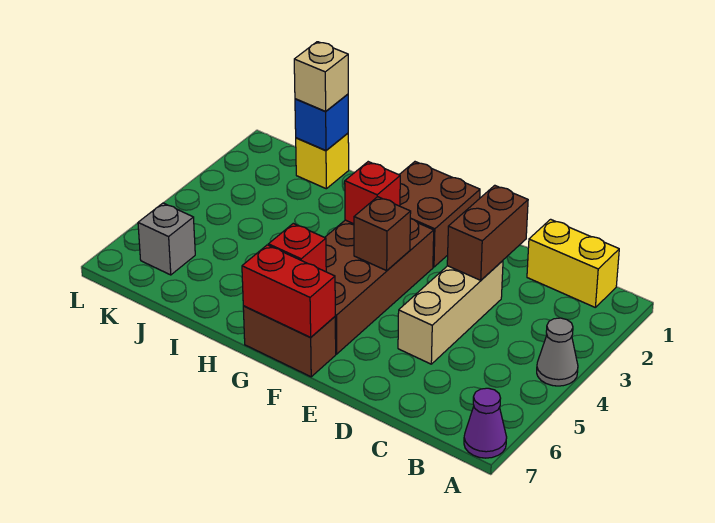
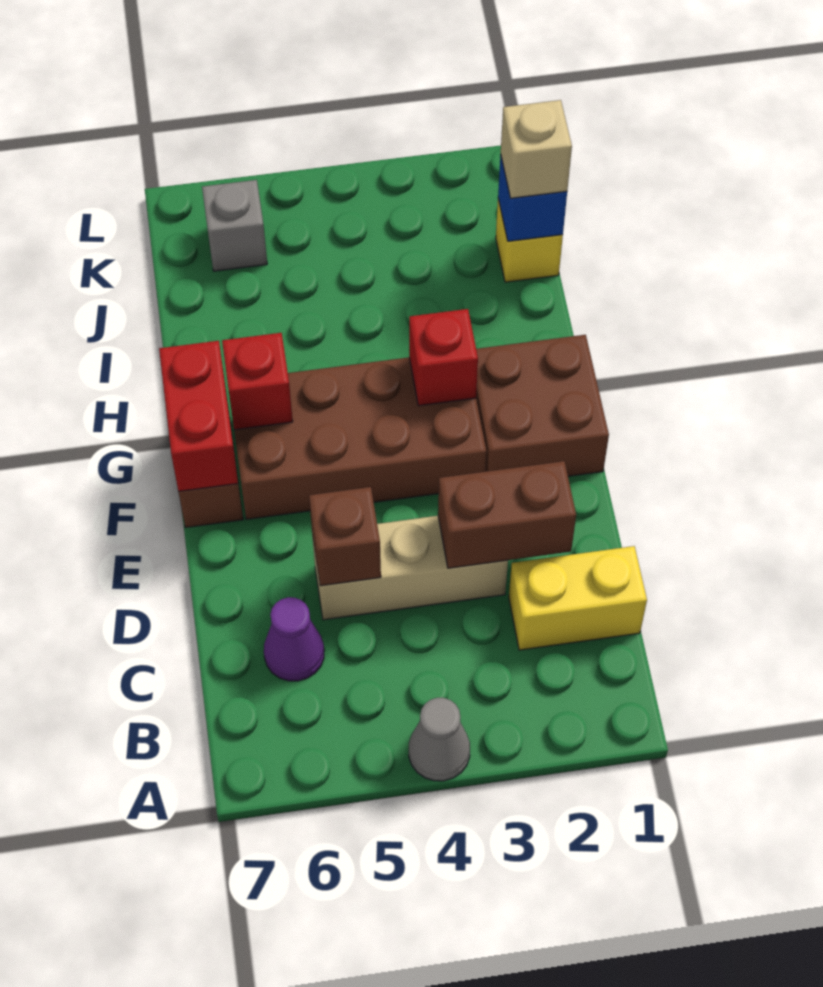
purple 1x1 cone [464,388,507,458] -> purple 1x1 cone moved to [264,597,324,681]
yellow 1x2 brick [527,219,619,307] -> yellow 1x2 brick turned to [509,546,647,650]
brown 1x1 brick [354,197,411,271] -> brown 1x1 brick moved to [309,487,381,586]

